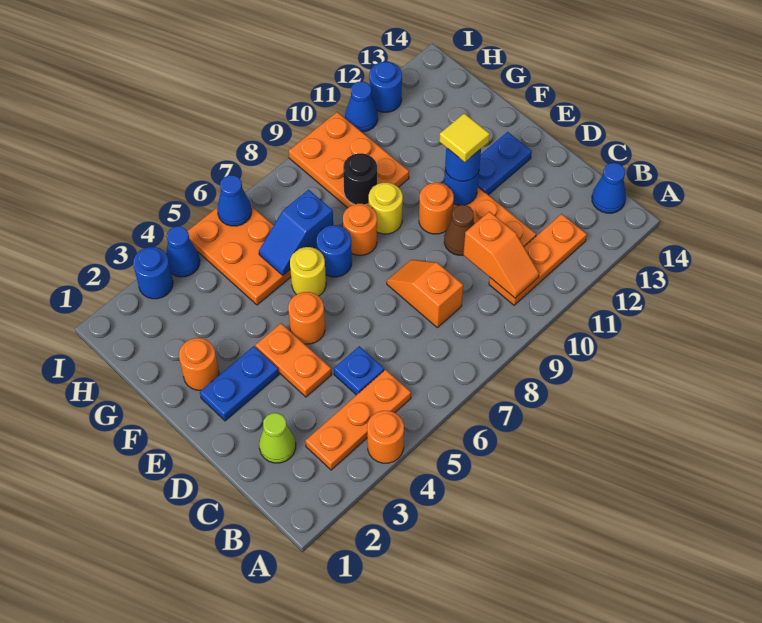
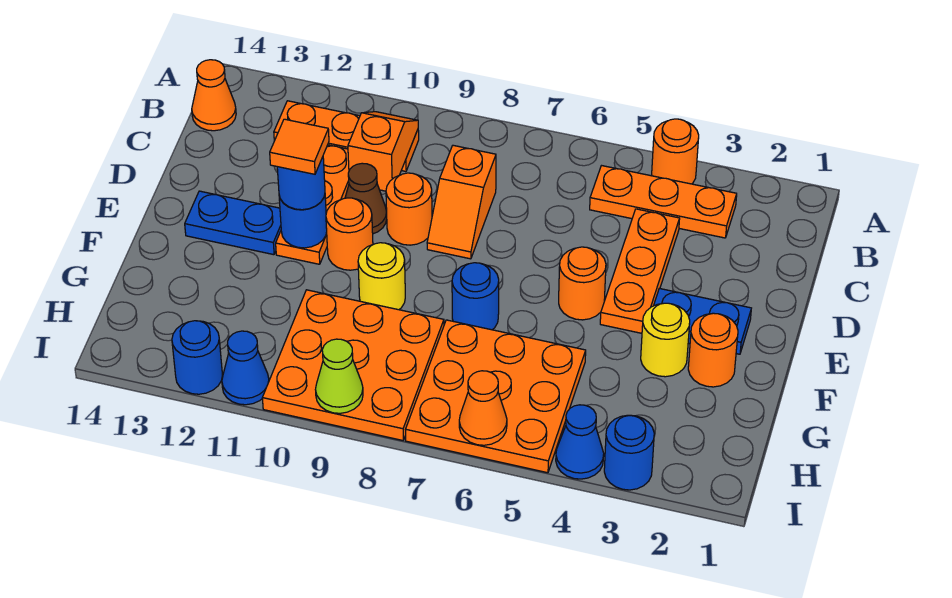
blue 1x1 cone [592,163,626,213] -> orange 1x1 cone [192,60,236,131]
lime 1x1 cone [259,413,296,463] -> lime 1x1 cone moved to [315,339,363,413]
blue 1x1 plate [334,346,384,395] -> none
orange 1x2 plate [255,323,332,397] -> orange 1x3 plate [600,209,680,333]
yellow 1x1 tile [439,113,490,162] -> orange 1x1 tile [270,119,329,174]
yellow 1x1 round brick [290,247,326,296] -> yellow 1x1 round brick moved to [641,303,690,377]
orange 1x1 round brick [343,204,377,255] -> orange 1x1 round brick moved to [386,173,432,245]
orange 2x3 plate [187,206,291,305] -> orange 3x3 plate [406,320,586,473]
blue 1x2 slope [259,190,333,275] -> none
orange 2x3 plate [289,112,409,208] -> orange 3x3 plate [262,290,444,440]
black 1x1 round brick [343,153,377,205] -> none
blue 1x1 cone [217,175,252,226] -> orange 1x1 cone [459,371,507,445]

